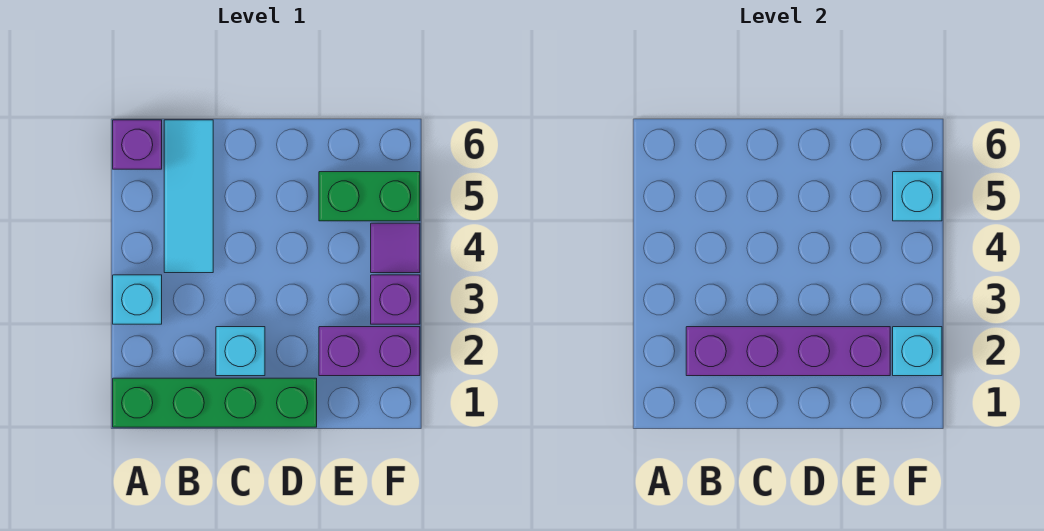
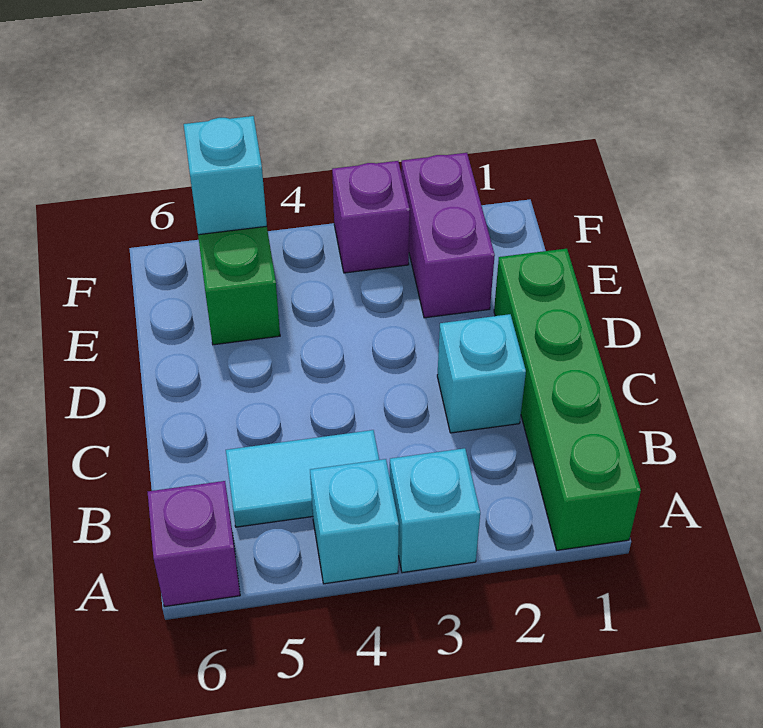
purple 1x4 brick [686,327,890,376] -> none
cyan 1x3 tile [164,120,213,273] -> cyan 1x2 tile [226,430,379,527]
cyan 1x1 brick [893,327,942,376] -> cyan 1x1 brick moved to [310,459,399,584]
purple 1x1 tile [371,223,420,273] -> none

